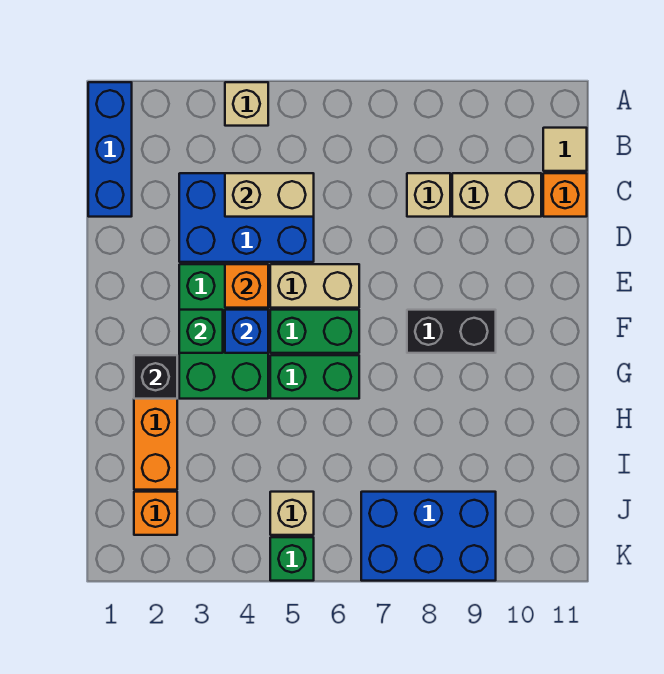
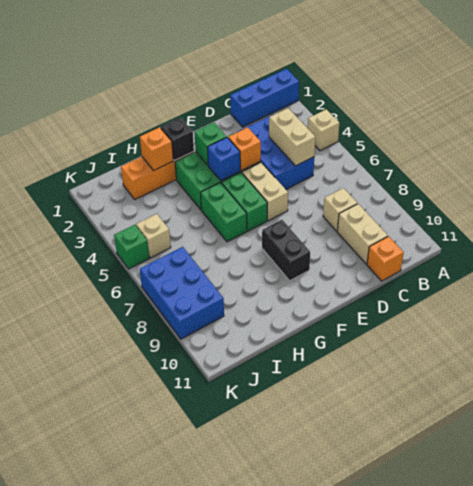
tan 1x1 tile [543,128,587,171] -> none
orange 1x1 brick [134,492,177,535] -> orange 1x1 brick moved to [140,127,173,170]

